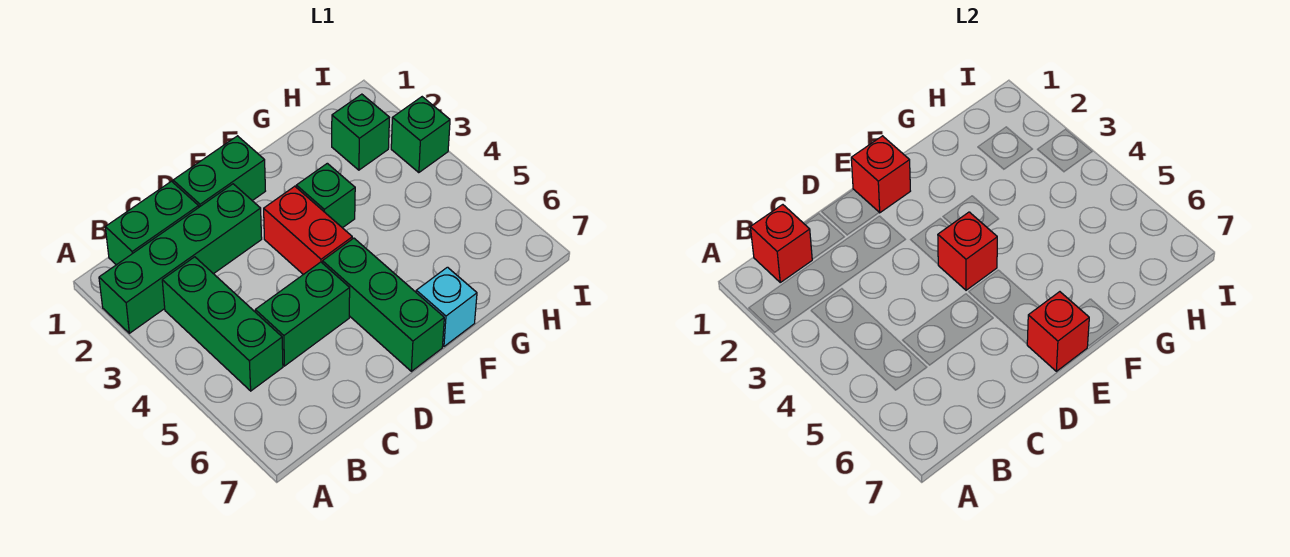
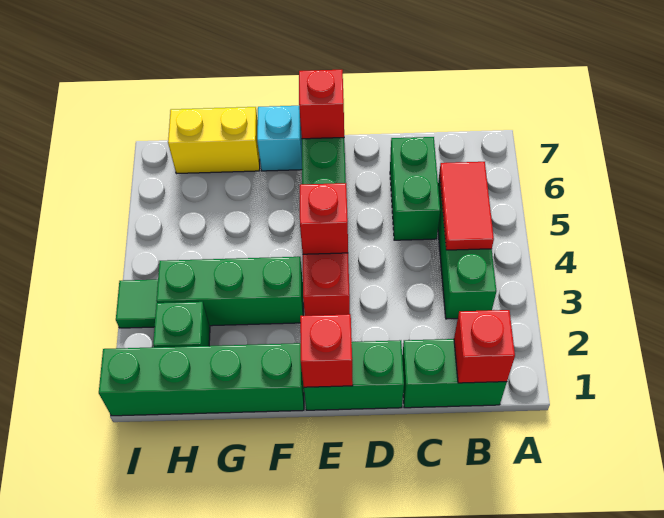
green 1x4 brick [99,184,262,333] -> green 1x4 brick moved to [99,343,304,416]
none -> red 1x2 tile [439,162,494,250]
green 1x2 brick [255,262,350,366] -> green 1x2 brick turned to [390,137,440,240]
green 1x1 brick [296,163,355,228] -> green 1x3 brick [156,257,303,326]
none -> yellow 1x2 brick [168,107,260,174]
green 1x1 brick [391,97,450,173] -> green 1x1 tile [116,280,158,328]

